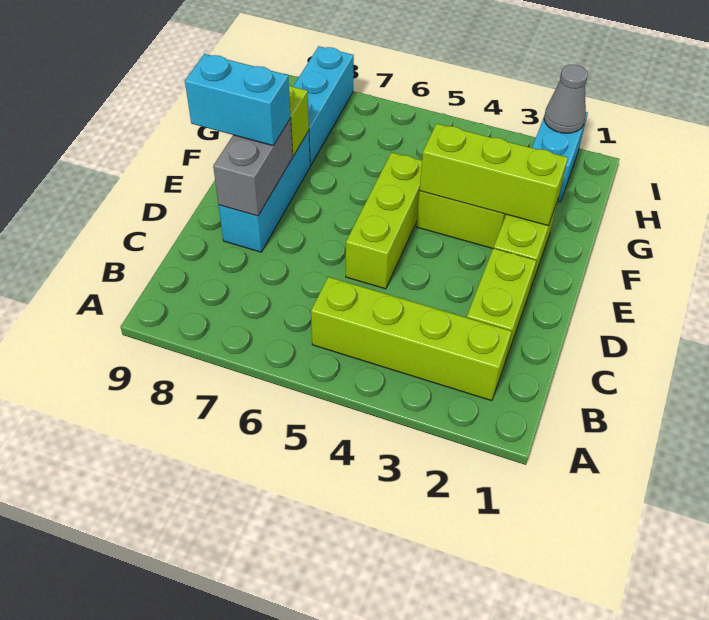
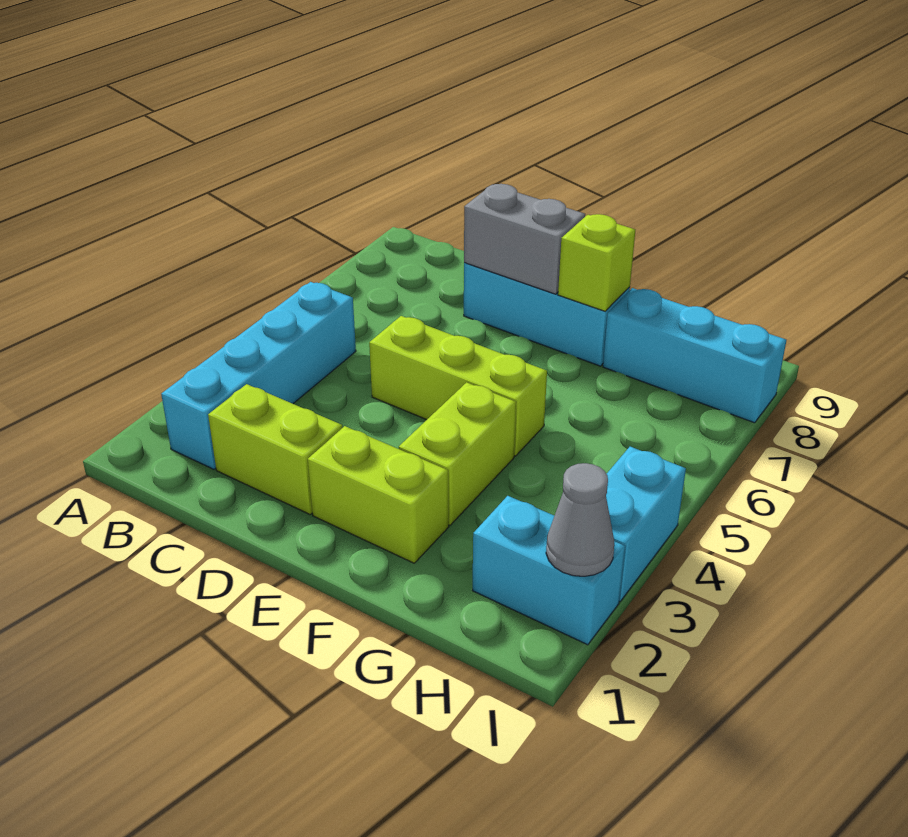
lime 1x4 brick [311,277,512,401] -> cyan 1x4 brick [161,282,356,469]
cyan 1x2 brick [185,54,290,146] -> cyan 1x2 brick moved to [606,447,686,601]
lime 1x3 brick [420,124,568,226] -> none

